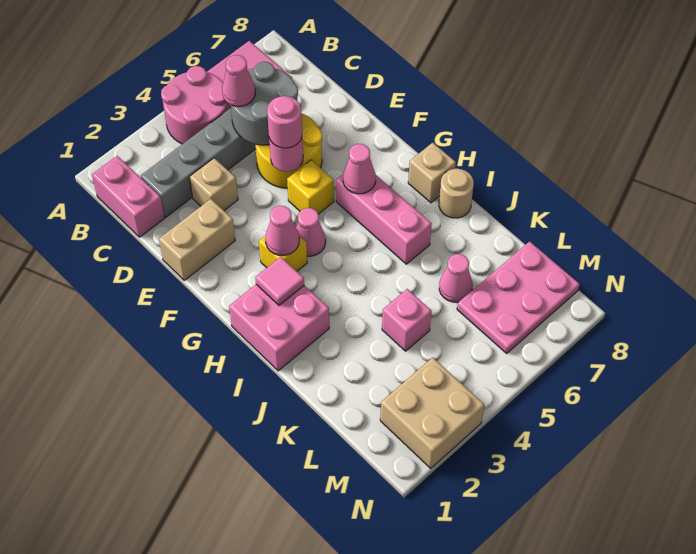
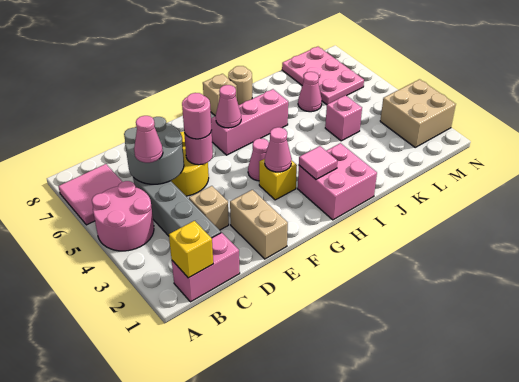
yellow 1x1 brick [287,160,334,214] -> yellow 1x1 brick moved to [169,221,213,278]

